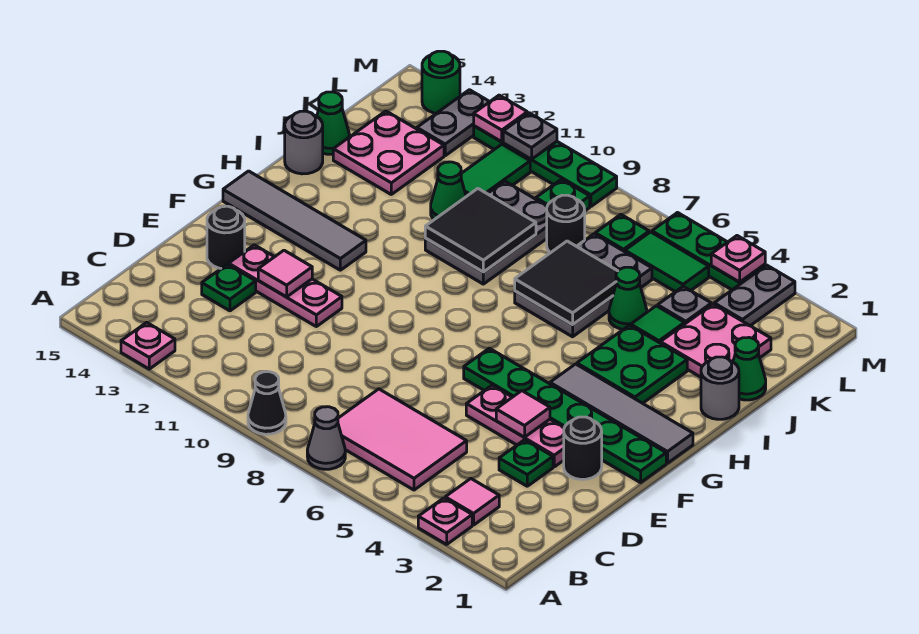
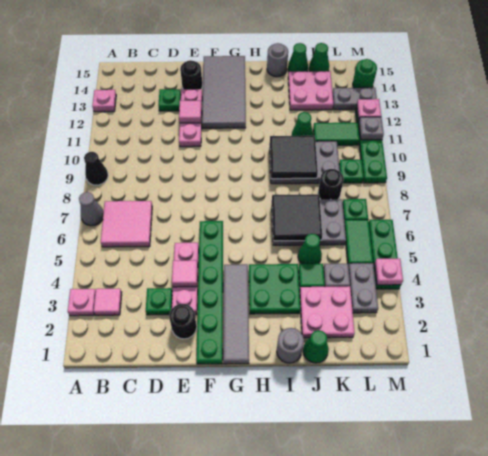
pink 2x3 tile [338,389,467,490] -> pink 2x2 tile [101,201,152,247]
grey 1x4 tile [223,171,366,270] -> grey 2x4 tile [202,56,246,128]
none -> green 1x1 cone [309,43,329,72]
grey 1x2 plate [714,265,795,326] -> grey 1x2 plate turned to [348,263,378,313]

